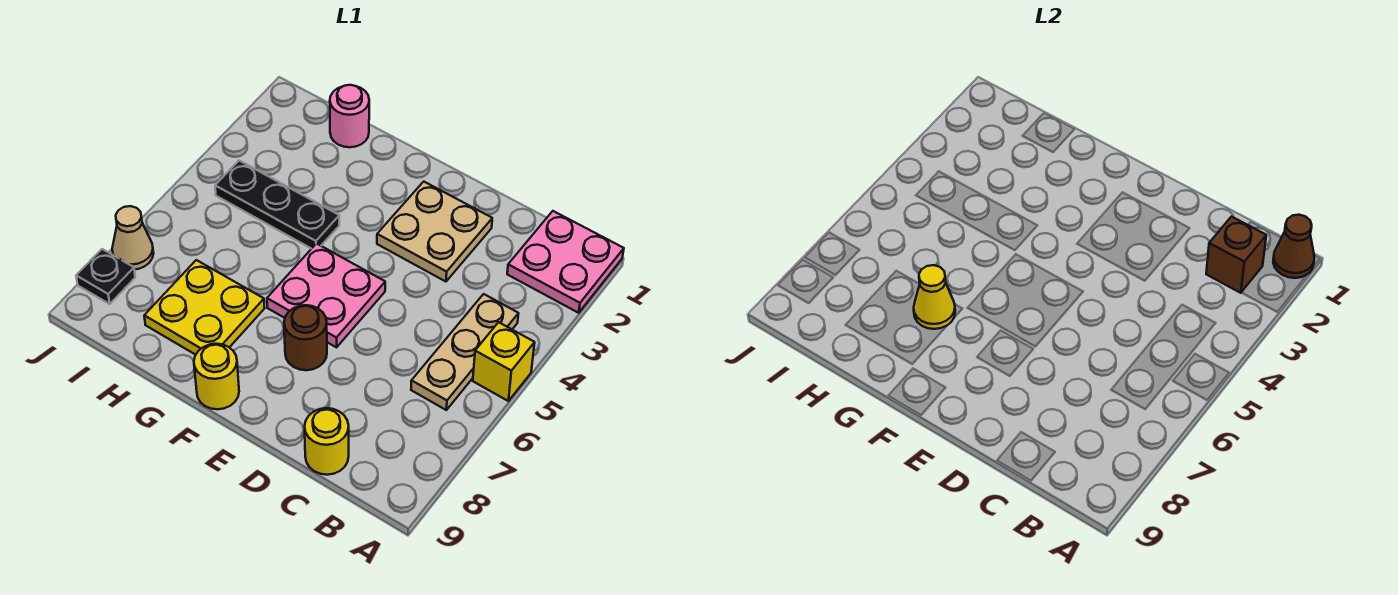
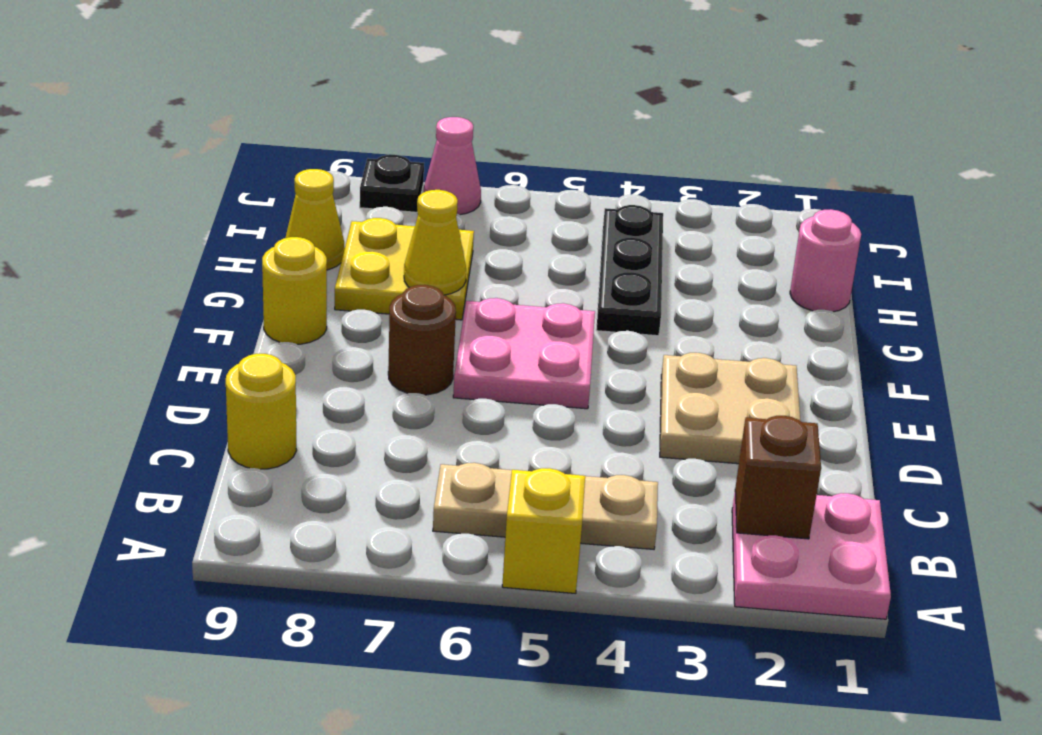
brown 1x1 cone [1273,215,1314,278] -> none
none -> yellow 1x1 cone [286,169,345,270]
tan 1x1 cone [112,206,154,270] -> pink 1x1 cone [424,117,481,215]

